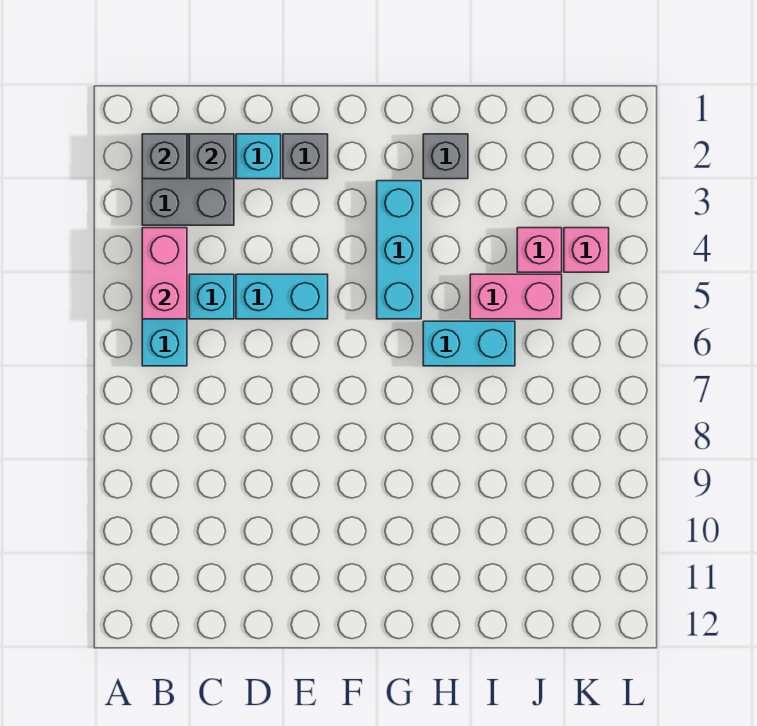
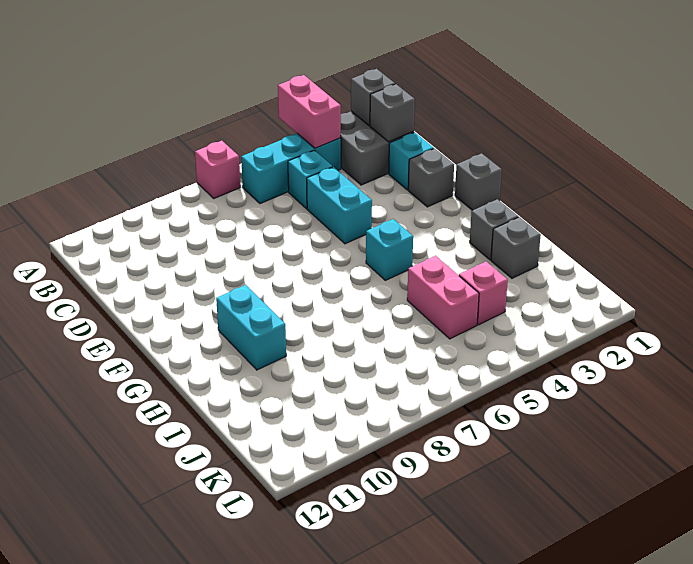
pink 1x2 brick [142,228,187,319] -> pink 1x2 brick turned to [278,75,341,148]
none -> grey 1x1 brick [455,153,502,211]
cyan 1x3 brick [377,181,421,319] -> cyan 1x1 brick [366,219,413,280]
cyan 1x2 brick [423,321,515,366] -> cyan 1x2 brick moved to [216,285,286,370]
none -> grey 1x1 brick [491,217,541,278]
pink 1x1 brick [564,228,609,272] -> pink 1x1 brick moved to [195,141,240,198]

